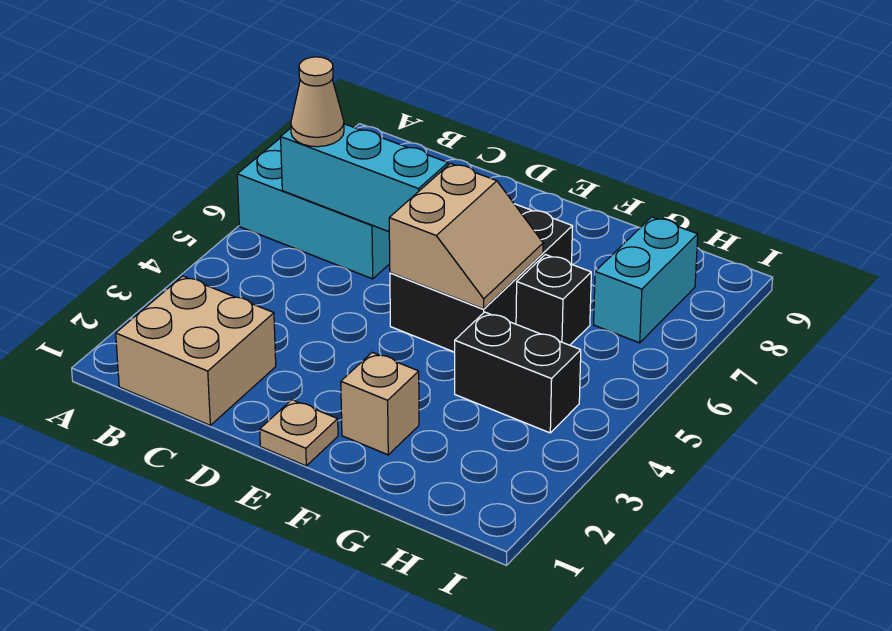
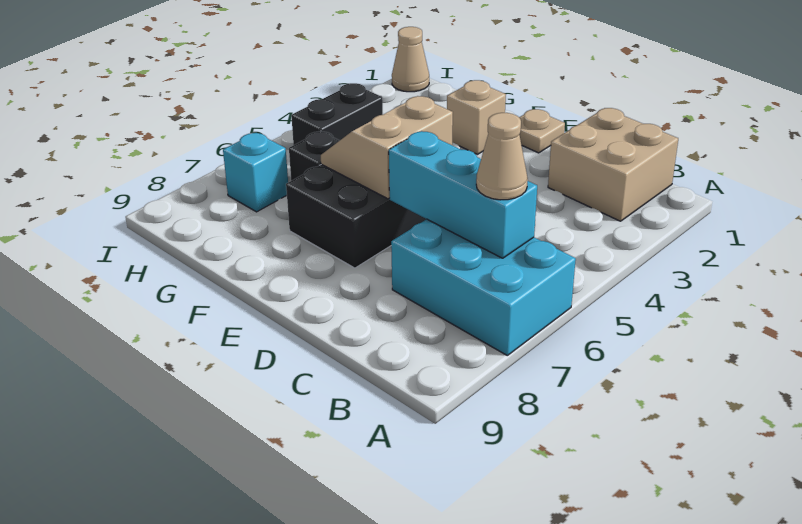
black 1x2 brick [455,312,581,433] -> black 1x2 brick turned to [291,83,383,145]
cyan 1x2 brick [594,217,698,343] -> cyan 1x1 brick [223,133,288,212]
none -> tan 1x1 cone [392,27,429,92]

